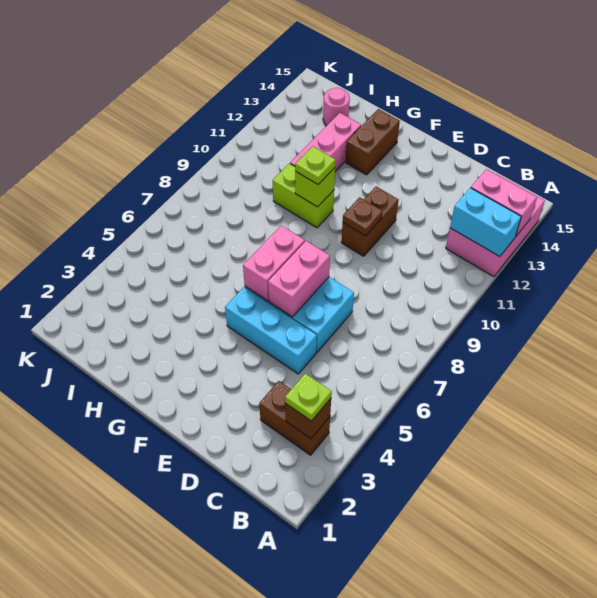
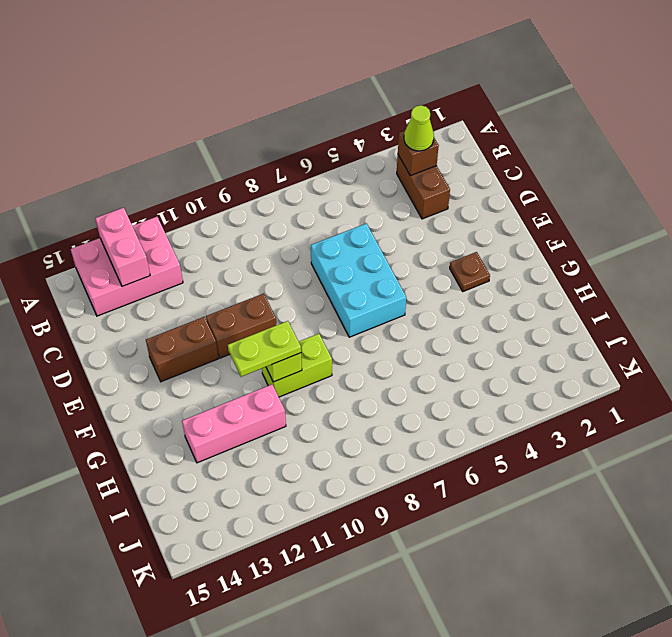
cyan 1x2 brick [450,188,521,257] -> none
lime 1x1 plate [285,374,332,421] -> lime 1x1 cone [404,105,434,151]
cyan 1x3 brick [225,287,317,374] -> none
pink 1x2 brick [268,241,330,317] -> none
brown 1x1 plate [343,197,383,236] -> brown 1x1 plate moved to [450,252,490,291]
pink 1x2 brick [243,225,305,301] -> none
lime 1x2 brick [273,163,334,228] -> lime 1x2 brick turned to [262,334,332,397]
lime 1x1 plate [295,146,336,184] -> lime 1x2 plate [228,321,301,377]
brown 1x2 brick [345,109,400,175] -> brown 1x2 brick moved to [146,317,219,382]
pink 1x1 round brick [323,88,350,126] -> none

